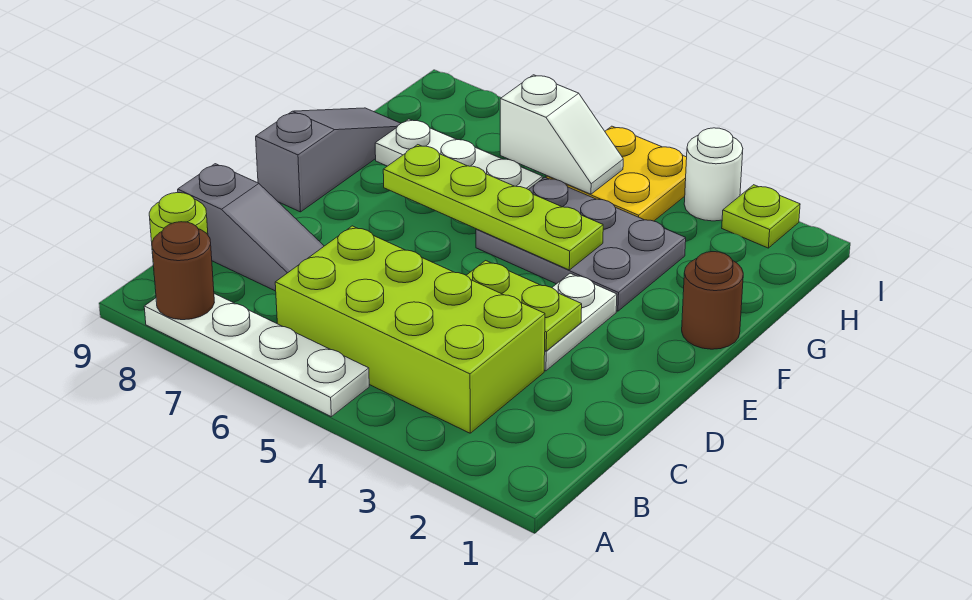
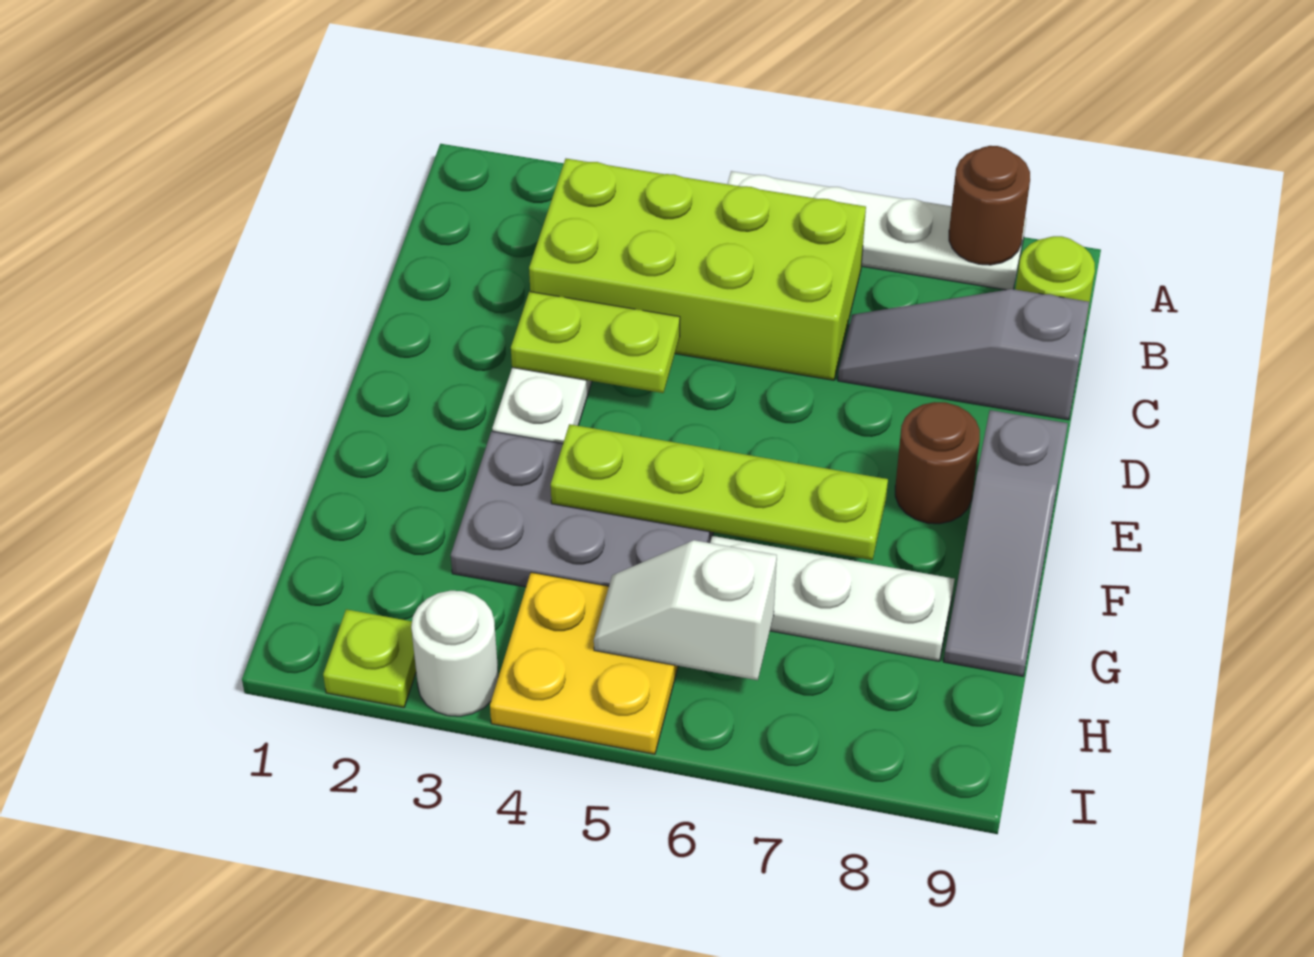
brown 1x1 round brick [682,252,743,349] -> brown 1x1 round brick moved to [895,402,980,524]

